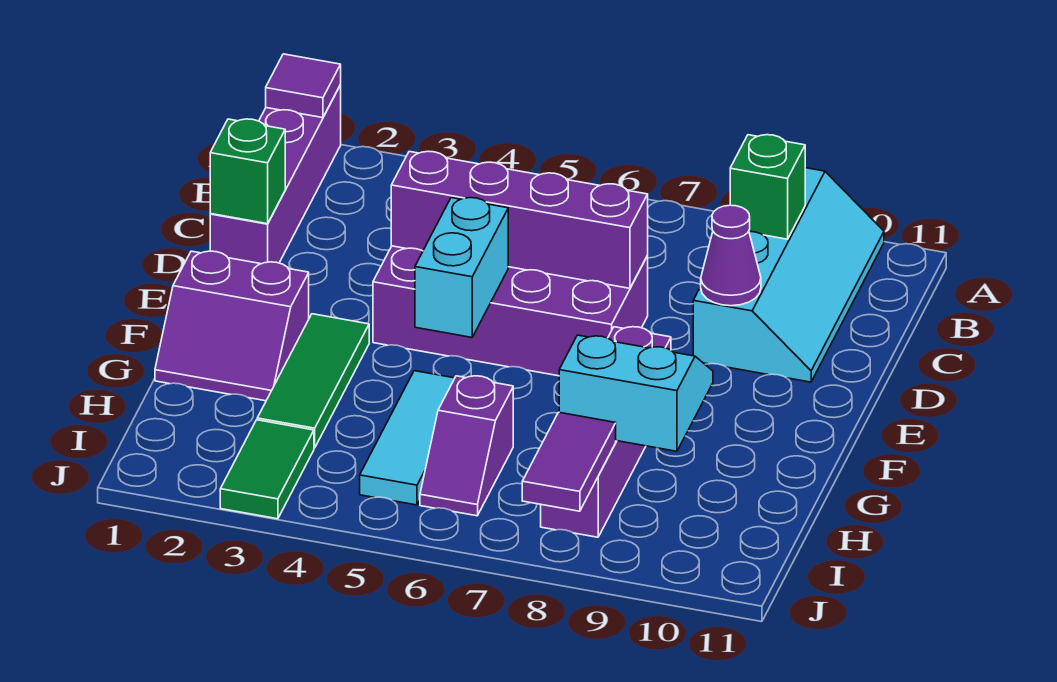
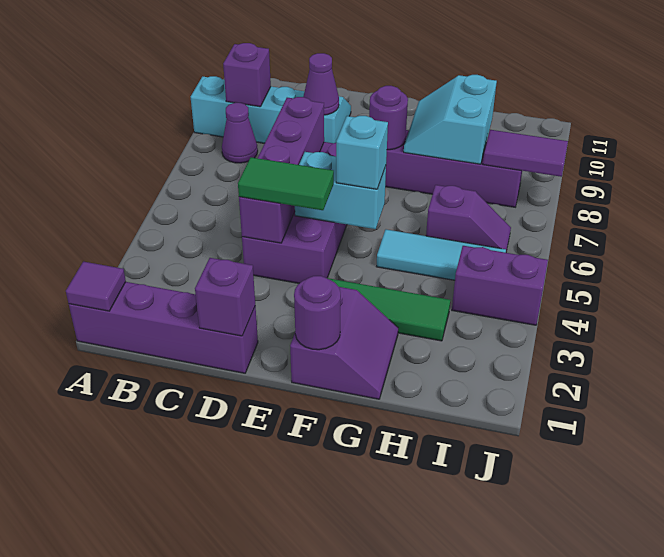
none -> purple 1x1 cone [222,103,258,163]
green 1x1 brick [730,135,805,239] -> purple 1x1 brick [223,43,271,107]
green 1x1 brick [210,119,285,224] -> purple 1x1 brick [195,258,255,336]
none -> purple 1x1 round brick [294,276,341,350]
none -> cyan 1x1 brick [336,116,388,189]
none -> purple 1x1 round brick [369,86,408,150]
green 1x2 tile [220,420,314,519] -> green 1x2 tile moved to [238,157,334,210]
none -> purple 1x2 brick [452,246,548,325]

